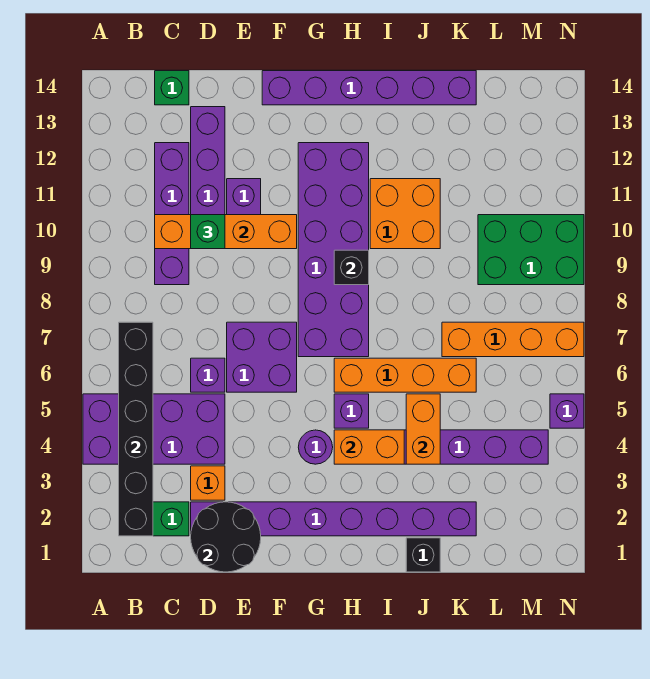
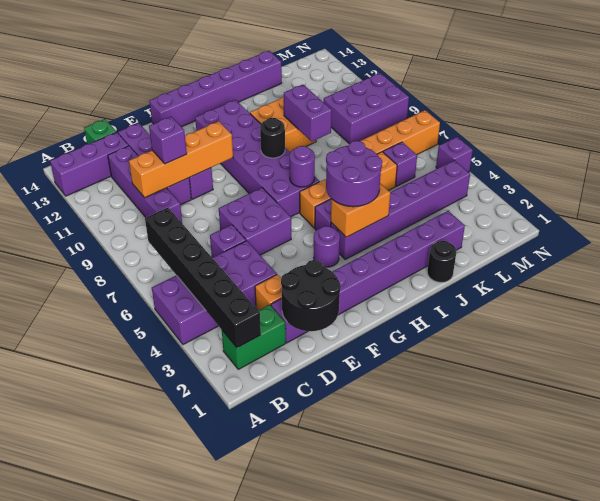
none -> purple 1x3 brick [50,132,129,196]
green 1x1 brick [191,215,225,249] -> purple 1x1 brick [149,117,187,164]
none -> purple 2x2 round brick [326,141,382,207]
none -> purple 1x1 round brick [290,146,315,187]
black 1x1 brick [334,250,369,285] -> black 1x1 round brick [260,118,285,158]
black 1x1 brick [406,538,440,572] -> black 1x1 round brick [427,241,456,283]
orange 1x2 brick [406,394,440,464] -> none
none -> purple 1x2 brick [284,84,332,141]
none -> purple 1x1 brick [383,142,417,186]
green 2x3 brick [478,215,584,285] -> purple 2x3 brick [324,73,409,144]

